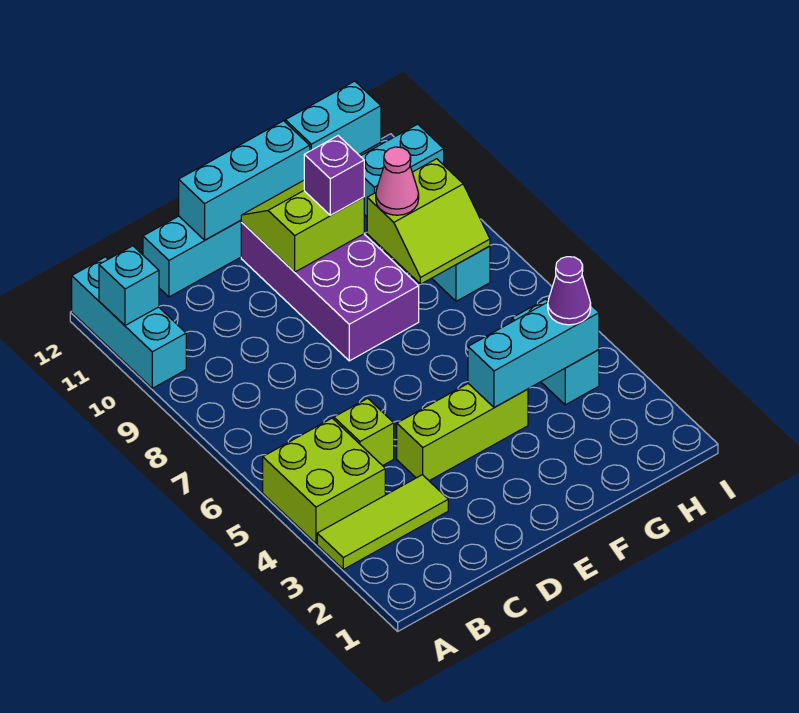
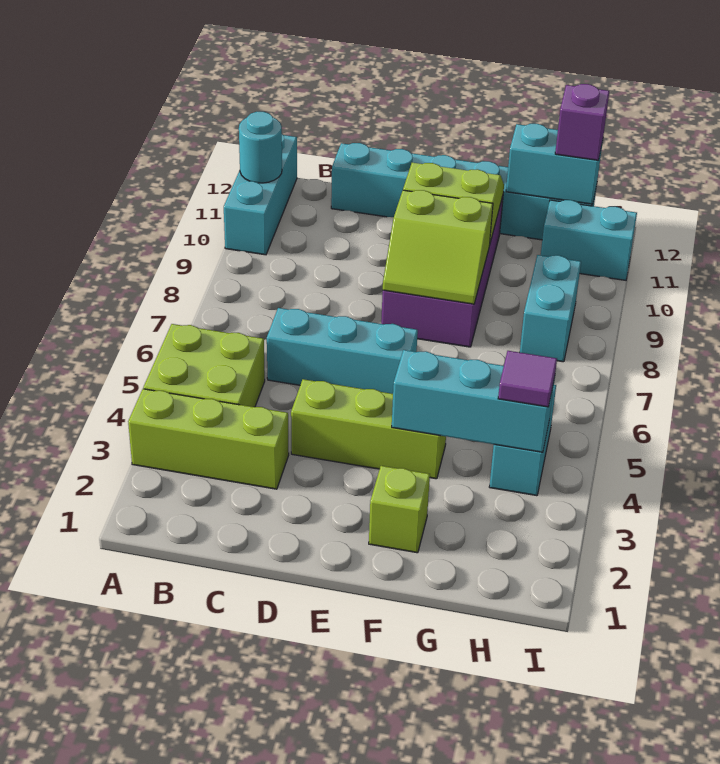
lime 1x3 tile [317,475,448,569] -> lime 1x3 brick [128,389,289,489]
cyan 1x1 brick [99,246,159,325] -> cyan 1x1 round brick [239,112,282,183]
lime 1x1 brick [334,398,394,466] -> lime 1x1 brick moved to [369,466,430,553]
cyan 1x3 brick [179,121,310,240] -> cyan 1x3 brick moved to [267,308,418,394]
purple 1x1 brick [304,136,364,215] -> purple 1x1 brick moved to [555,84,609,160]
lime 2x2 slope [367,159,490,284] -> lime 2x2 slope moved to [383,190,493,304]
pink 1x1 cone [376,147,419,215] -> none
purple 1x1 cone [548,257,591,325] -> purple 1x1 tile [498,351,557,407]

